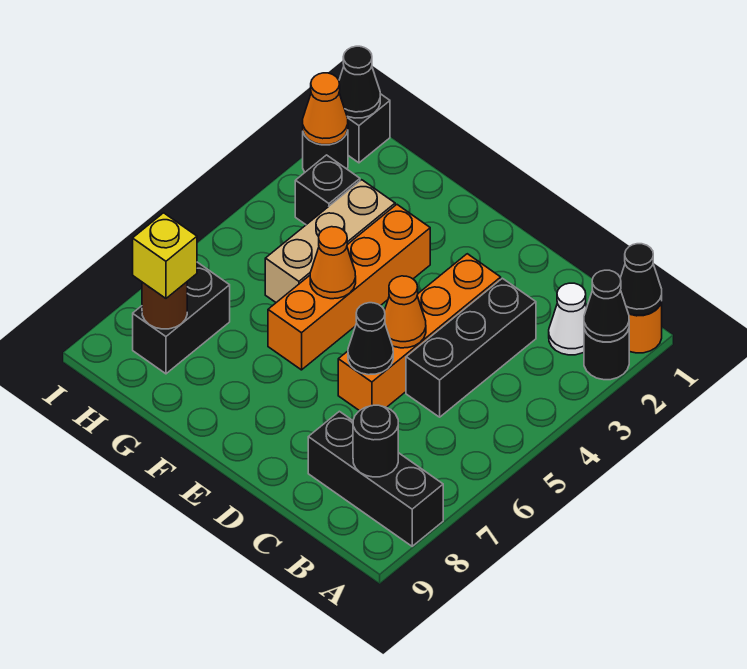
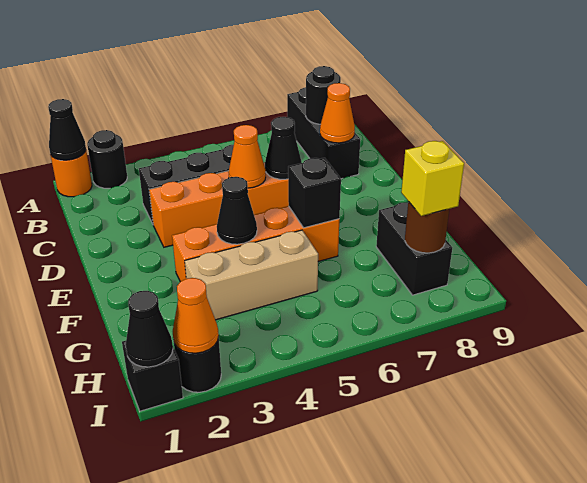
black 1x1 cone [584,270,629,342] -> black 1x1 cone moved to [217,177,257,244]
white 1x1 cone [549,283,587,355] -> none
orange 1x1 cone [310,227,356,299] -> orange 1x1 cone moved to [320,83,355,143]
black 1x1 brick [295,155,360,225] -> black 1x1 brick moved to [288,158,341,228]
black 1x2 brick [133,262,230,374] -> black 1x2 brick turned to [376,202,452,295]

